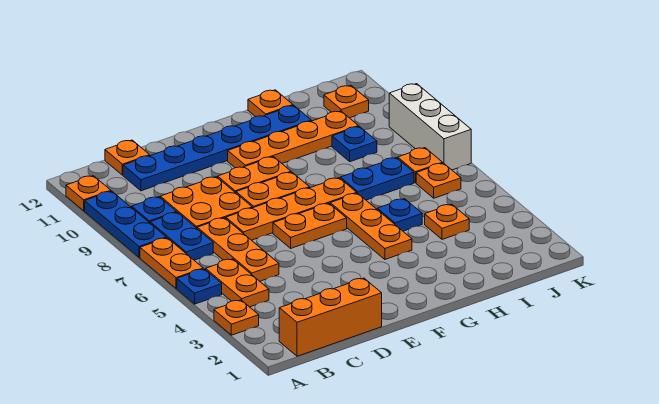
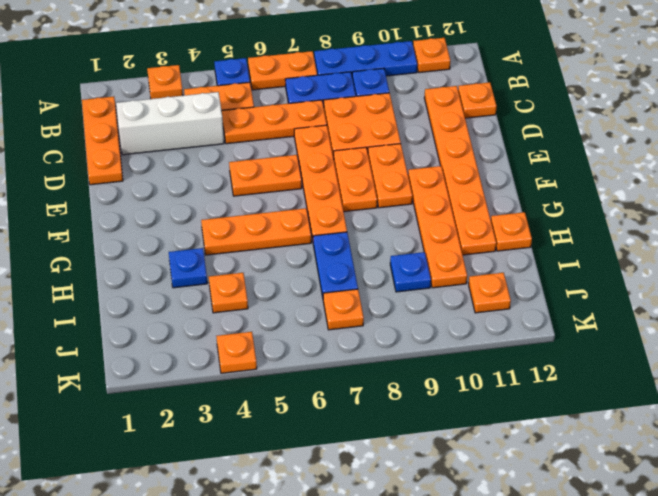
orange 1x3 brick [279,278,382,356] -> orange 1x3 plate [82,97,123,185]
blue 1x6 plate [123,105,311,191] -> orange 1x6 plate [424,86,496,255]
orange 1x2 plate [273,203,347,248] -> orange 1x2 plate turned to [229,155,302,196]
blue 1x1 plate [377,199,422,231] -> blue 1x1 plate moved to [169,248,207,288]
orange 1x1 plate [416,163,461,198] -> orange 1x1 plate moved to [216,332,257,373]
white 1x3 brick [389,84,471,170] -> white 1x3 brick moved to [116,92,224,155]

